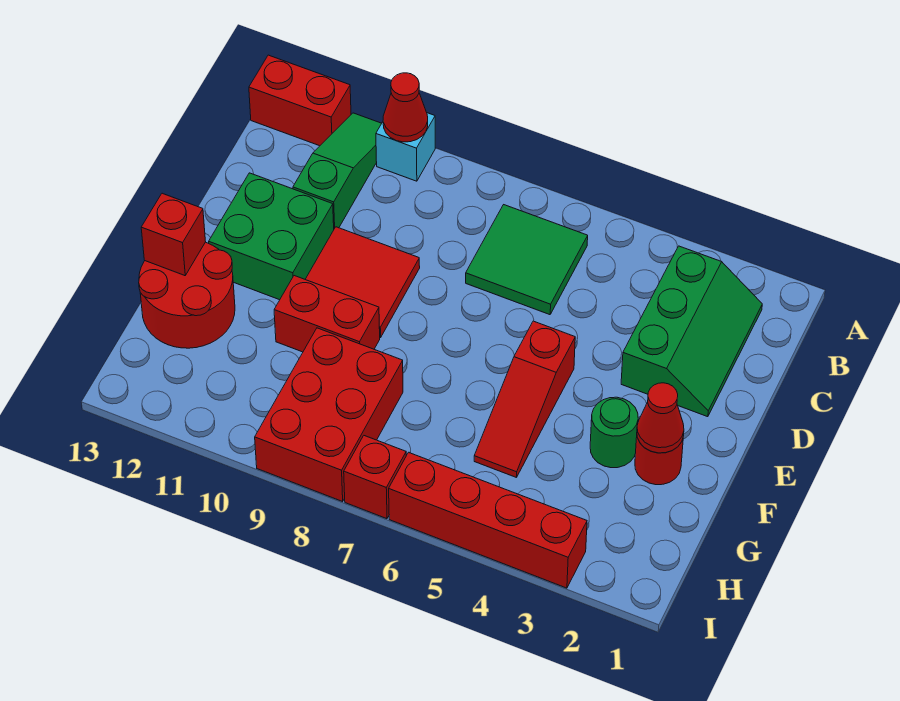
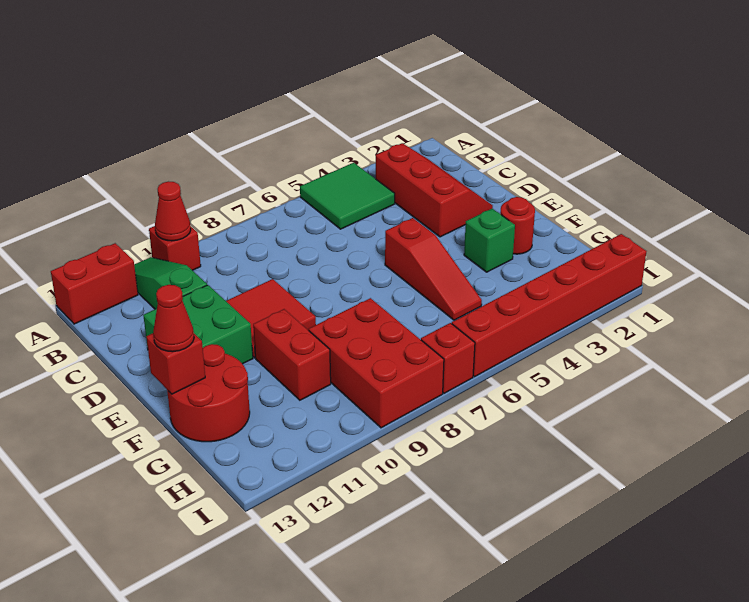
cyan 1x1 brick [376,113,435,181] -> red 1x1 brick [149,226,201,270]
green 2x3 slope [621,246,762,417] -> red 2x3 slope [376,143,493,237]
green 2x2 tile [466,205,588,315] -> green 2x2 tile moved to [300,163,395,229]
red 1x1 cone [637,383,684,453] -> red 1x1 cone moved to [153,285,194,352]
green 1x1 round brick [590,397,638,468] -> green 1x1 brick [464,209,515,272]
red 1x2 brick [274,276,380,352] -> red 1x2 brick turned to [253,309,331,400]
red 1x4 brick [389,452,587,588] -> red 1x6 brick [452,234,647,377]

